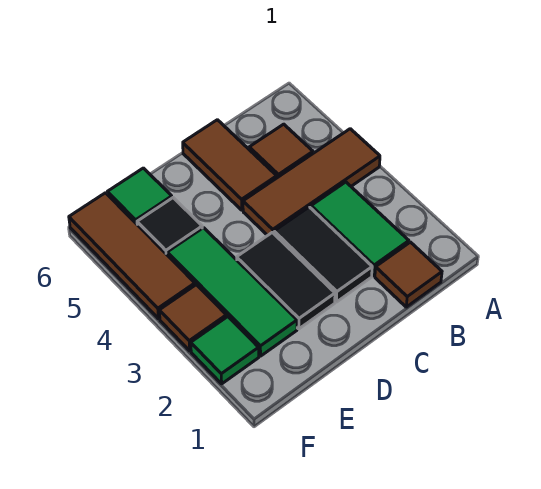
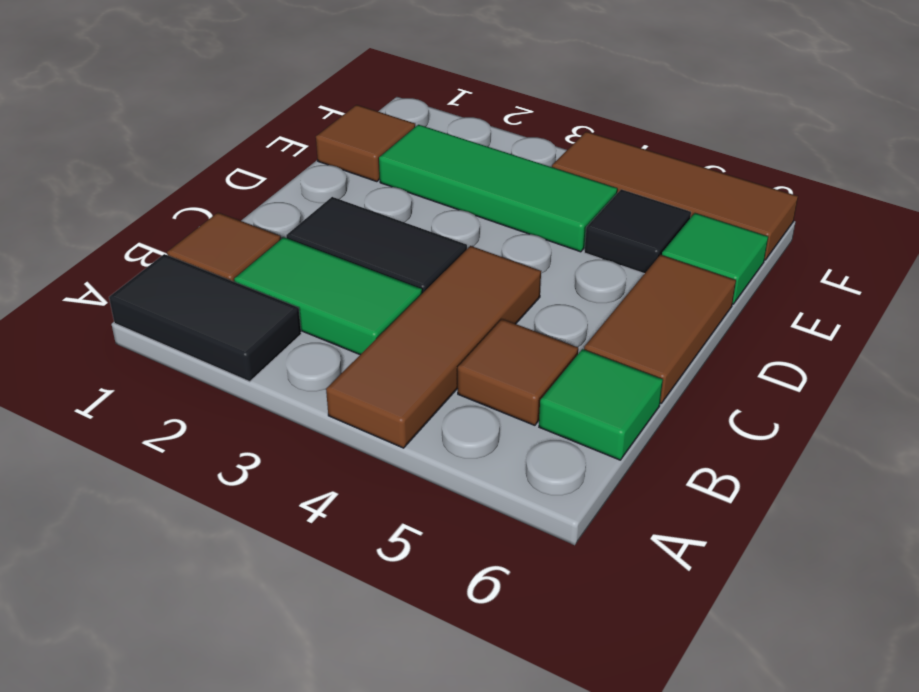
brown 1x2 tile [183,120,277,210] -> brown 1x2 tile turned to [584,255,736,403]
black 1x2 tile [237,232,335,329] -> black 1x2 tile moved to [109,254,301,382]
green 1x1 tile [191,317,259,384] -> green 1x1 tile moved to [539,349,663,460]
brown 1x1 tile [159,285,226,351] -> brown 1x1 tile moved to [316,105,415,182]

